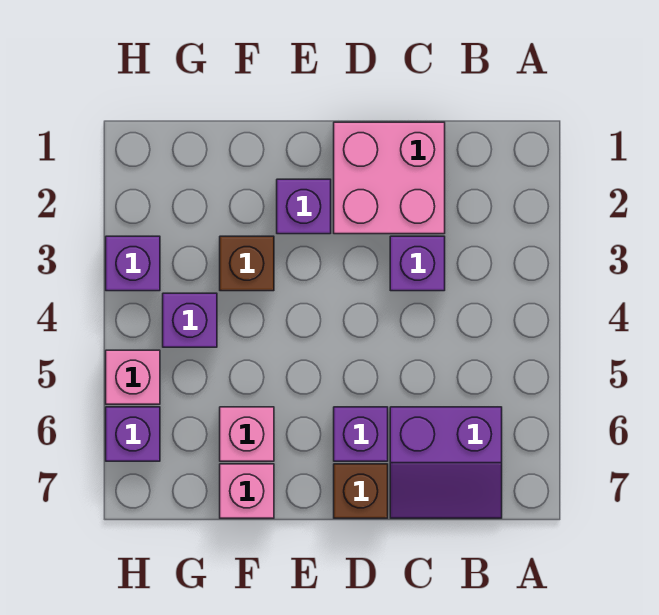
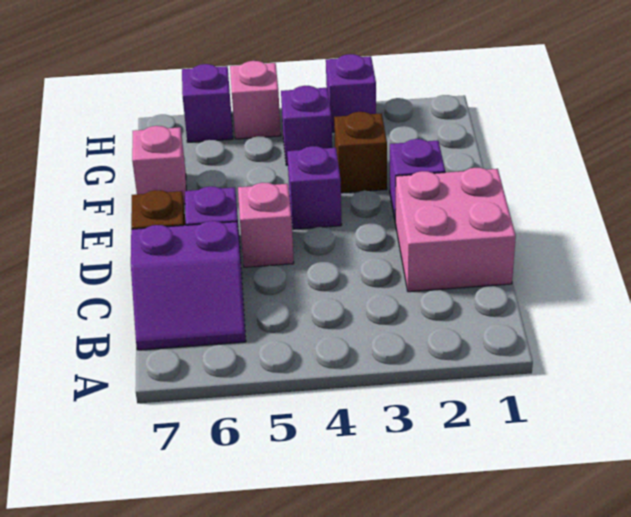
purple 2x2 slope [390,407,502,518] -> purple 2x2 slope turned to [131,221,246,350]
purple 1x1 brick [390,236,445,291] -> purple 1x1 brick moved to [287,146,342,229]
pink 1x1 brick [220,407,274,461] -> pink 1x1 brick moved to [238,183,294,267]

